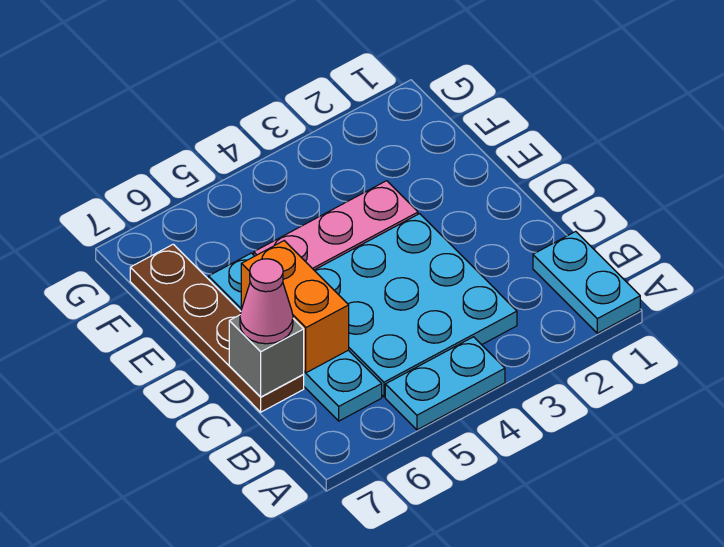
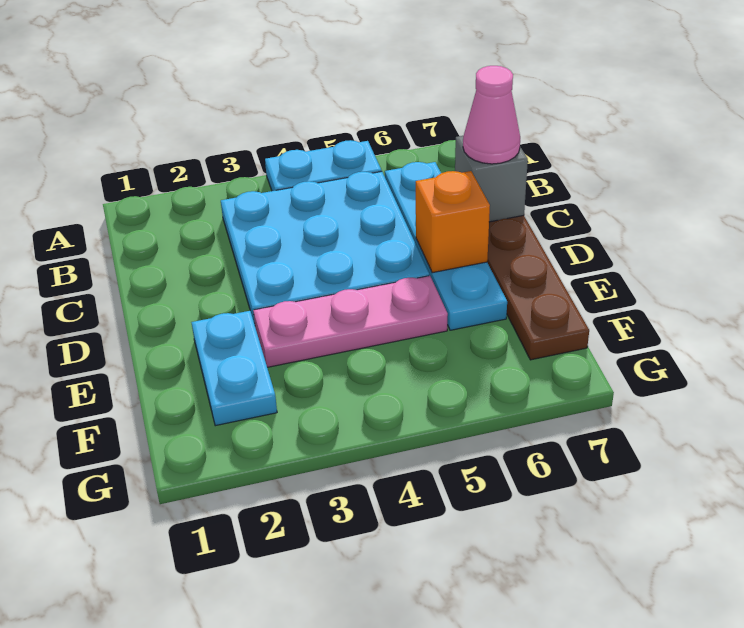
cyan 1x2 plate [533,231,640,333] -> cyan 1x2 plate moved to [191,311,277,426]
orange 1x2 brick [241,241,349,373] -> orange 1x1 brick [416,171,490,273]

